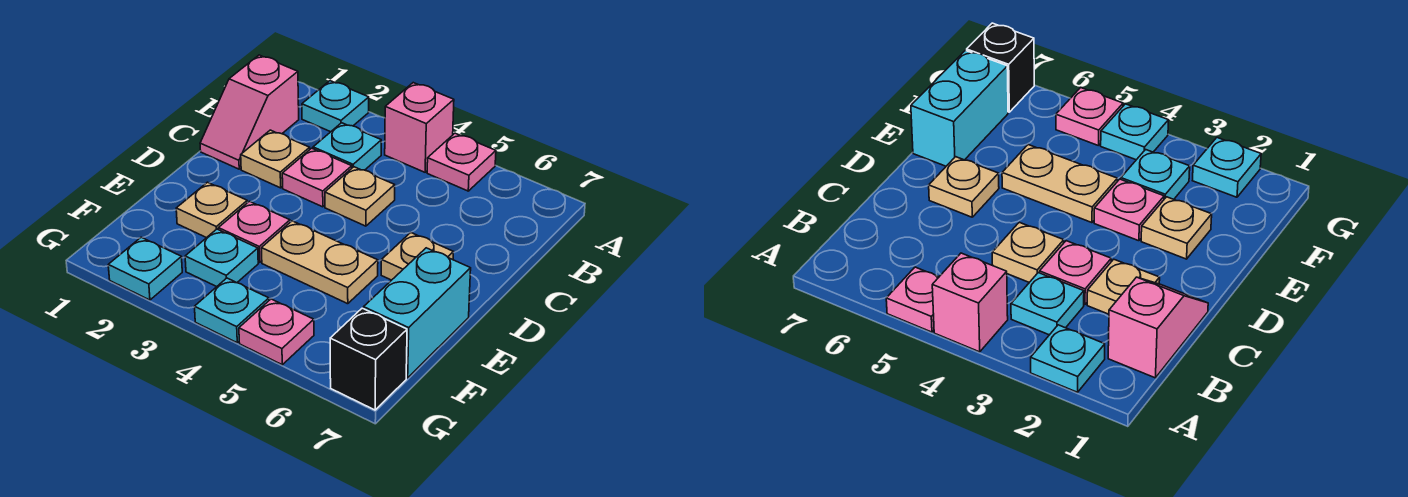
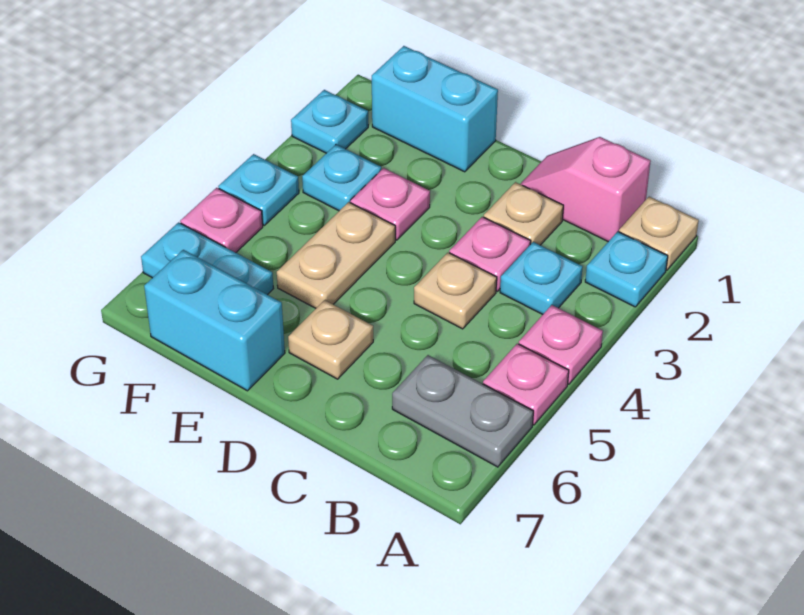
pink 1x1 brick [385,83,454,172] -> pink 1x1 plate [519,305,603,384]
none -> grey 1x2 plate [392,355,533,467]
none -> cyan 1x2 brick [372,46,498,172]
tan 1x1 plate [176,182,247,238] -> tan 1x1 plate moved to [619,197,699,270]
none -> cyan 1x2 plate [141,222,273,295]
black 1x1 brick [330,308,407,410] -> none

